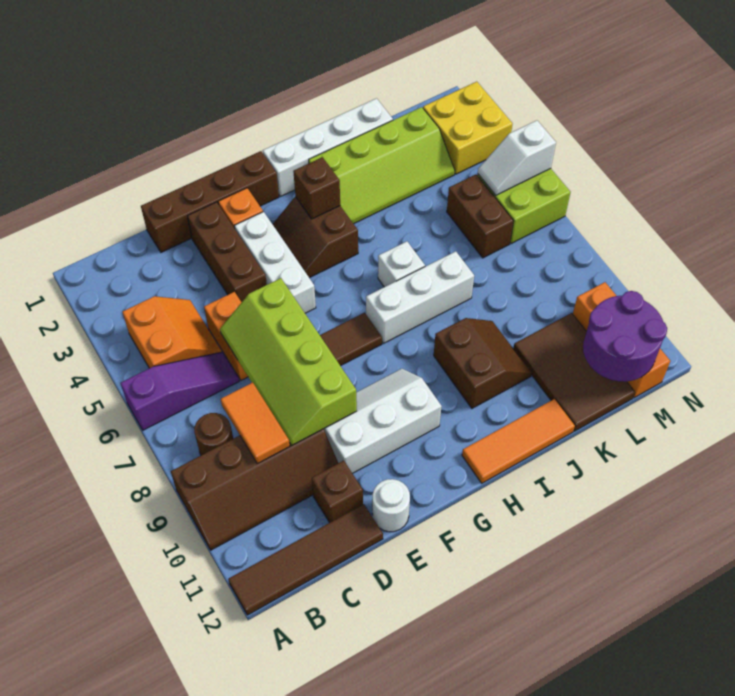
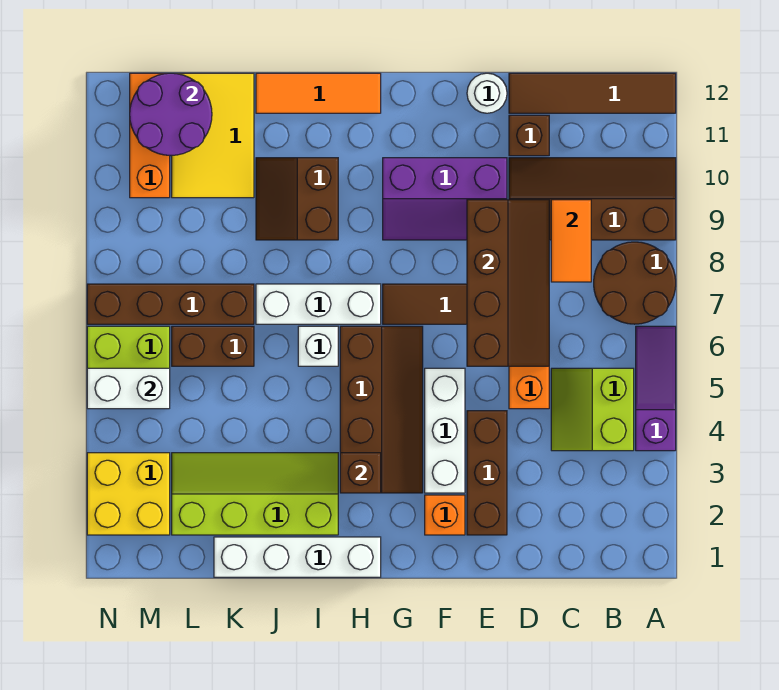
purple 1x3 slope [120,352,239,430] -> purple 1x3 slope turned to [636,326,676,451]
orange 2x2 slope [123,296,222,368] -> lime 2x2 slope [551,368,634,451]
brown 1x1 round brick [194,413,233,455] -> brown 2x2 round brick [594,242,676,324]
brown 1x4 brick [141,151,279,252] -> brown 1x4 brick moved to [87,284,254,324]
lime 2x4 slope [220,278,357,445] -> brown 2x4 slope [467,200,549,366]
white 2x3 slope [324,369,442,473] -> purple 2x3 slope [383,158,507,240]
brown 2x2 slope [273,197,358,278] -> brown 2x4 slope [340,326,423,493]
brown 2x3 tile [513,313,635,431] -> yellow 2x3 tile [172,73,254,198]
brown 1x2 brick [447,175,514,258] -> brown 1x2 brick turned to [172,326,254,366]
white 1x2 slope [478,120,556,195] -> white 1x2 brick [87,368,170,409]

